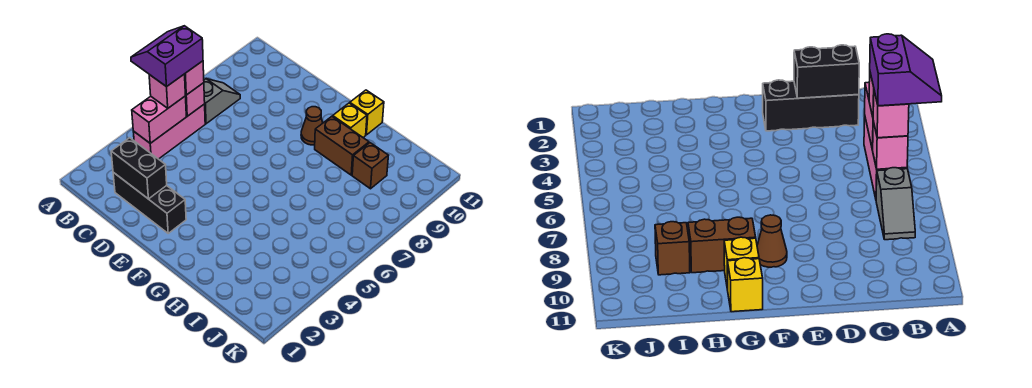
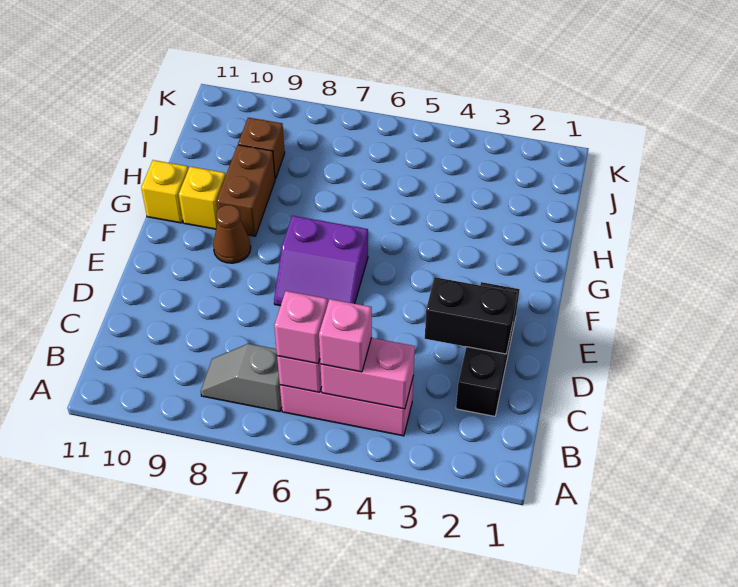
purple 2x2 slope [131,26,203,87] -> purple 2x2 slope moved to [274,216,368,306]
black 1x2 brick [111,138,167,199] -> black 1x2 brick turned to [425,277,517,354]

